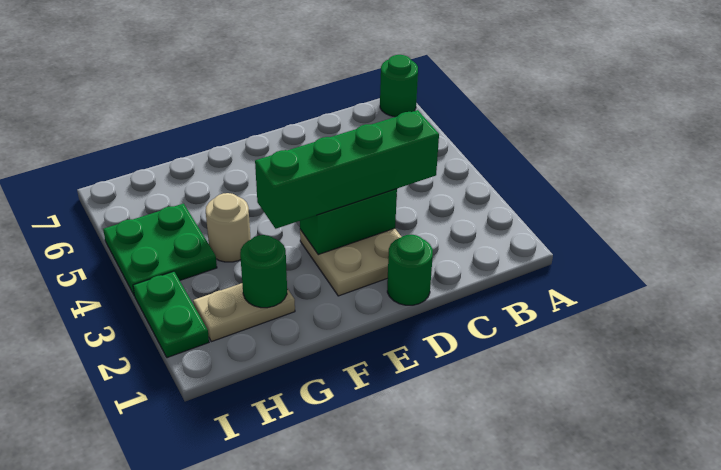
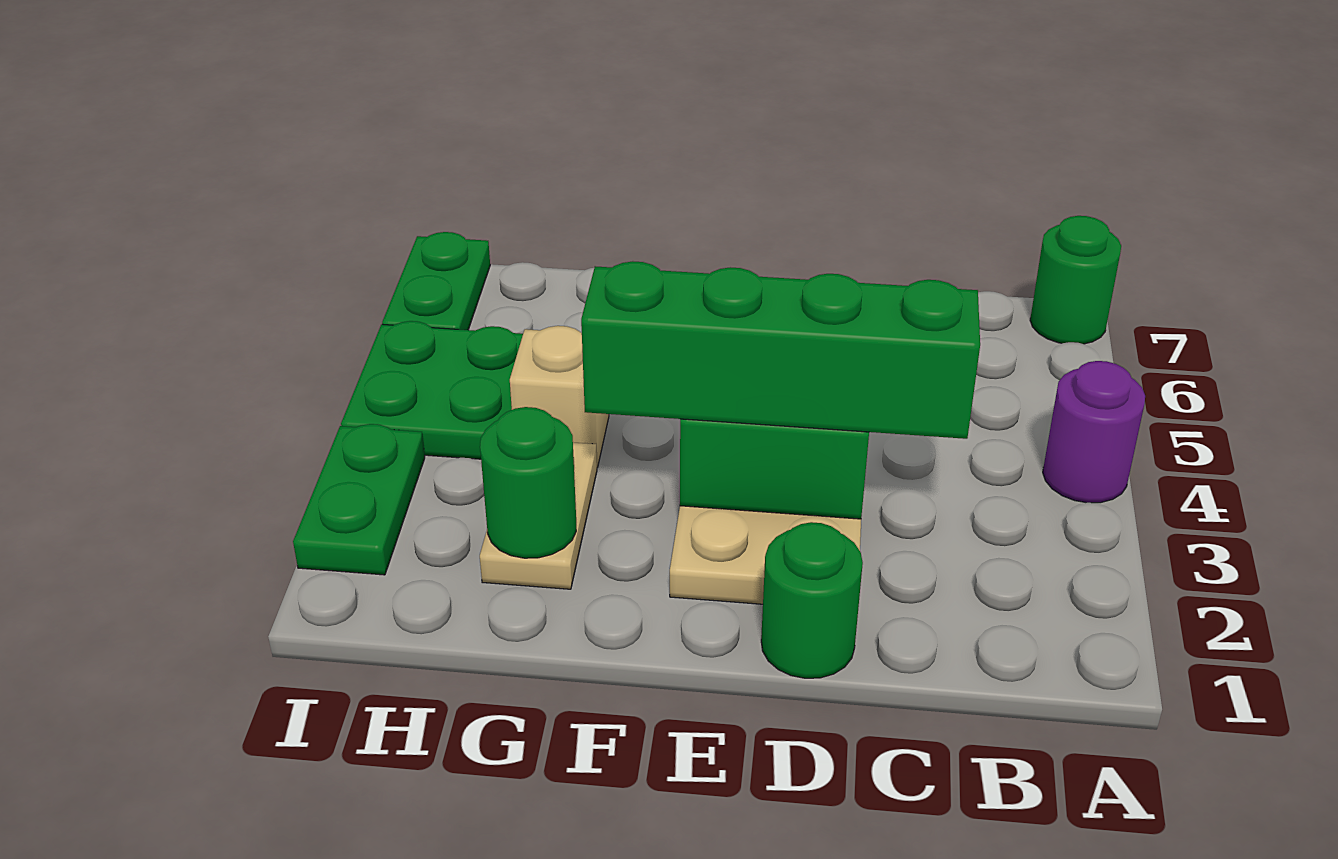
none -> purple 1x1 round brick [1043,361,1145,503]
tan 1x2 plate [193,283,295,342] -> tan 1x2 plate turned to [480,443,597,589]
tan 1x1 round brick [206,193,251,262] -> tan 1x1 brick [510,326,609,467]
none -> green 1x2 plate [382,232,490,330]

